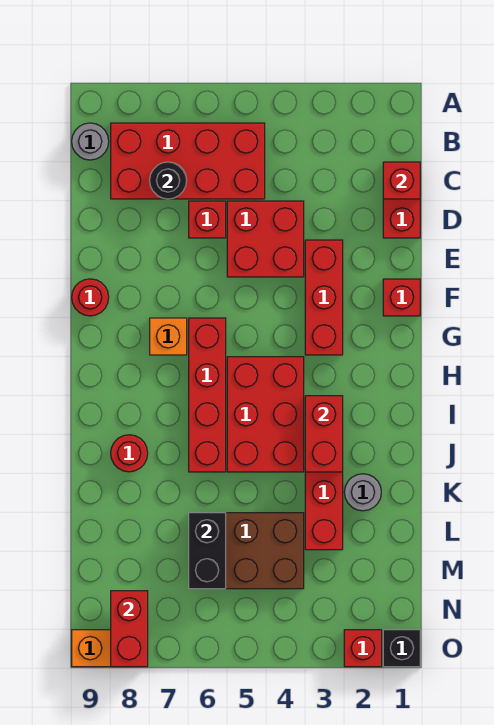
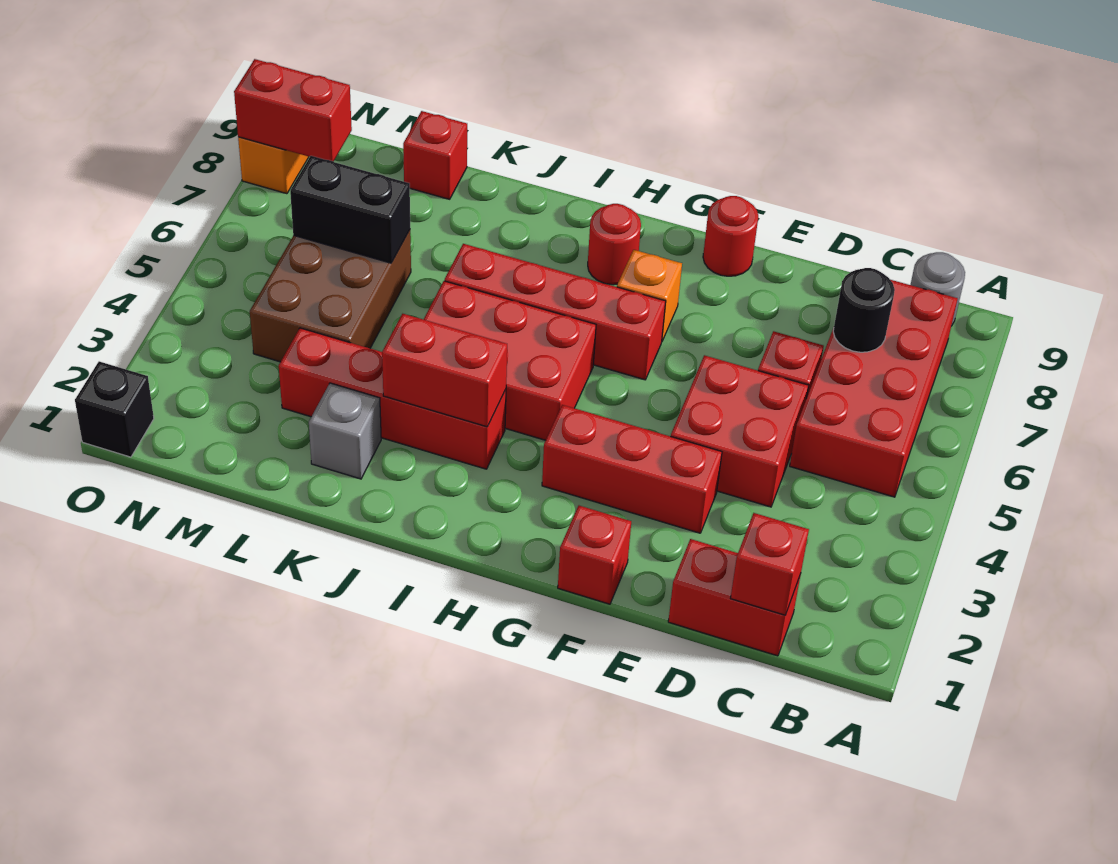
red 1x1 round brick [111,435,148,472] -> red 1x1 round brick moved to [588,204,641,285]
grey 1x1 round brick [344,474,381,511] -> grey 1x1 brick [309,383,381,479]
red 1x1 brick [344,630,382,667] -> red 1x1 brick moved to [403,111,467,199]

